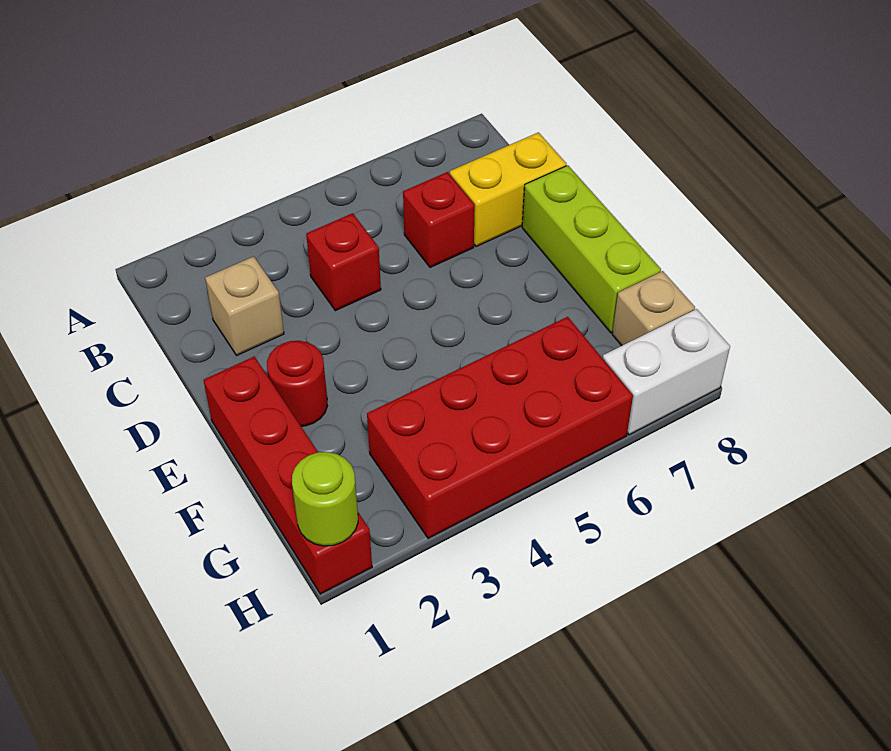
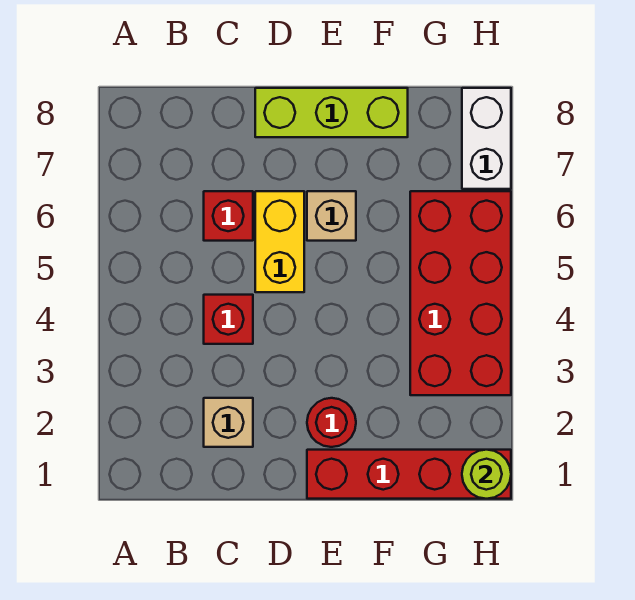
yellow 1x2 brick [450,132,566,247] -> yellow 1x2 brick moved to [255,191,304,292]
tan 1x1 brick [612,271,695,346] -> tan 1x1 brick moved to [307,191,356,241]

